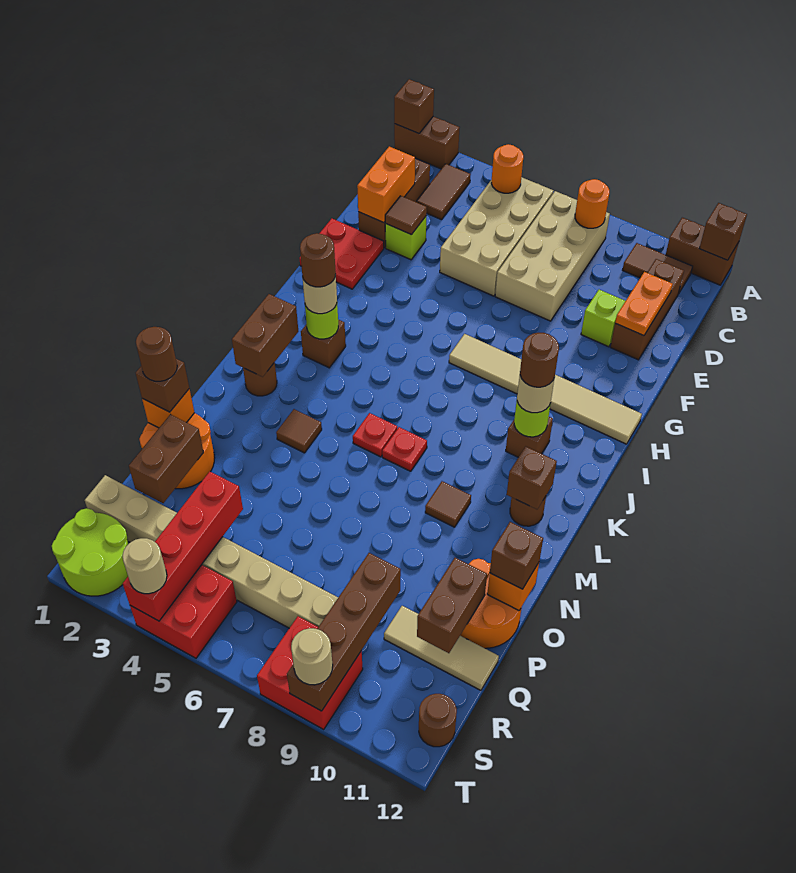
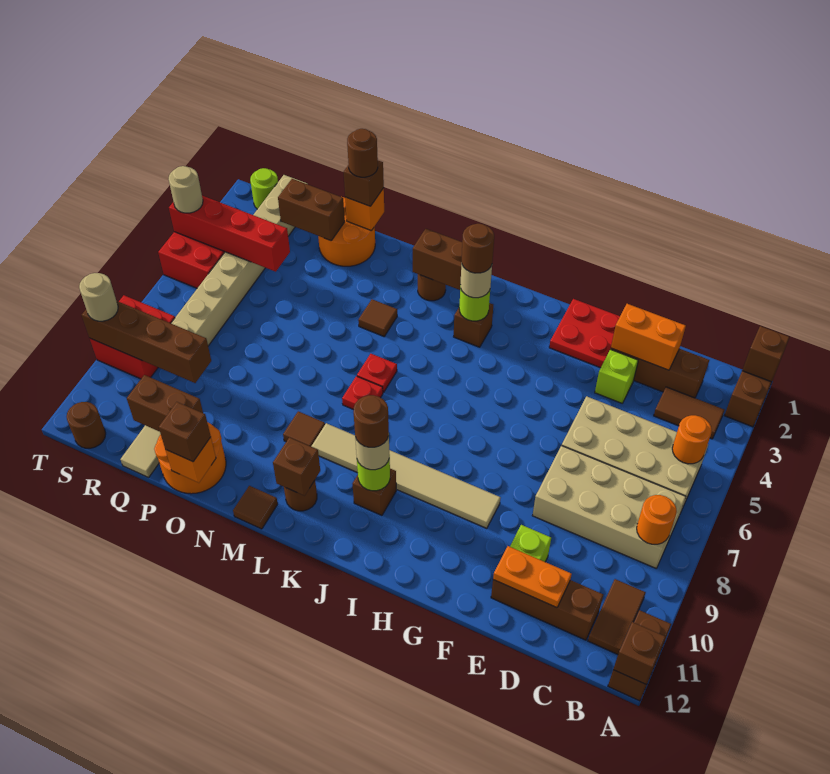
brown 1x1 tile [385,196,427,235] -> brown 1x1 tile moved to [233,486,278,529]
tan 1x6 tile [449,334,642,444] -> tan 1x6 tile turned to [311,423,501,528]
lime 2x2 round brick [52,508,129,596] -> lime 1x1 round brick [250,168,278,209]

